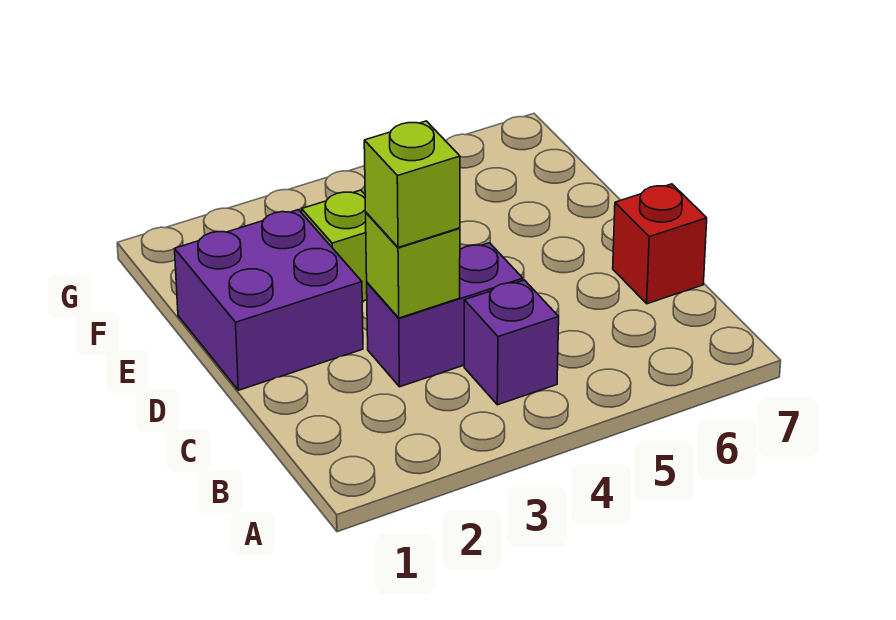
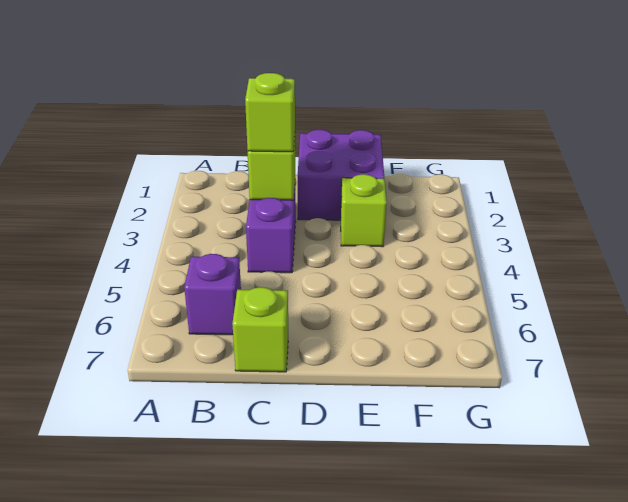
purple 1x1 brick [464,280,559,405] -> purple 1x1 brick moved to [184,254,241,335]
red 1x1 brick [613,184,707,304] -> lime 1x1 brick [232,287,288,372]

